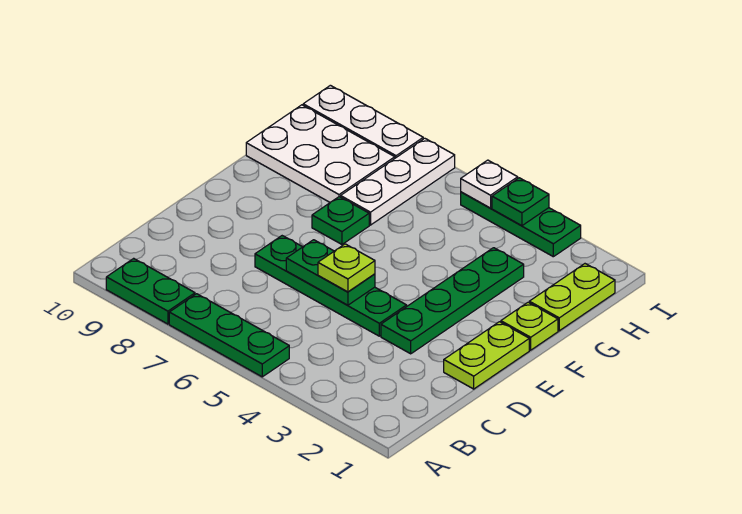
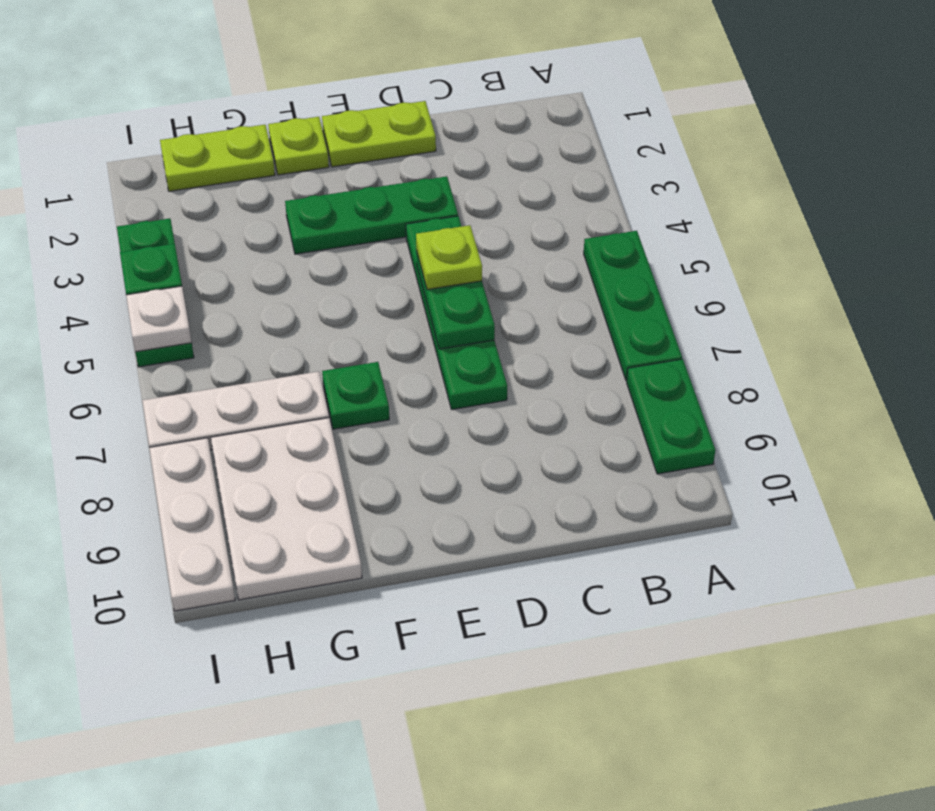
green 1x4 plate [381,248,524,354] -> green 1x3 plate [285,176,458,254]

